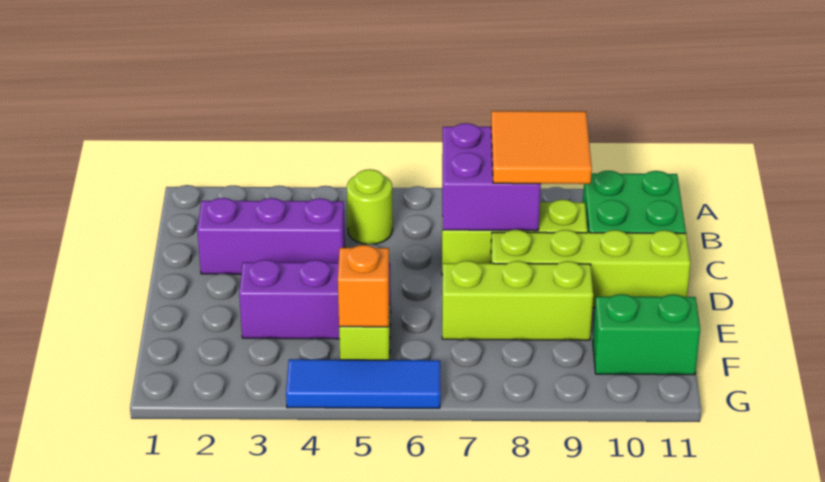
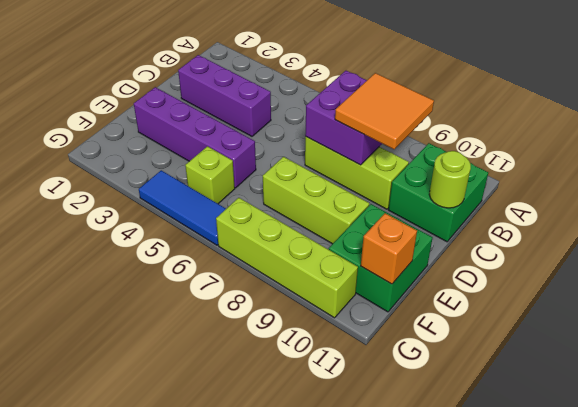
lime 1x1 round brick [347,169,393,244] -> lime 1x1 round brick moved to [429,151,471,208]
lime 1x4 brick [491,230,690,308] -> lime 1x4 brick moved to [216,198,358,318]
purple 1x3 brick [239,260,391,339] -> purple 1x4 brick [134,87,256,188]
orange 1x1 brick [338,245,389,327] -> orange 1x1 brick moved to [361,213,417,284]
green 1x2 brick [593,294,700,375] -> green 2x2 brick [329,204,433,312]

